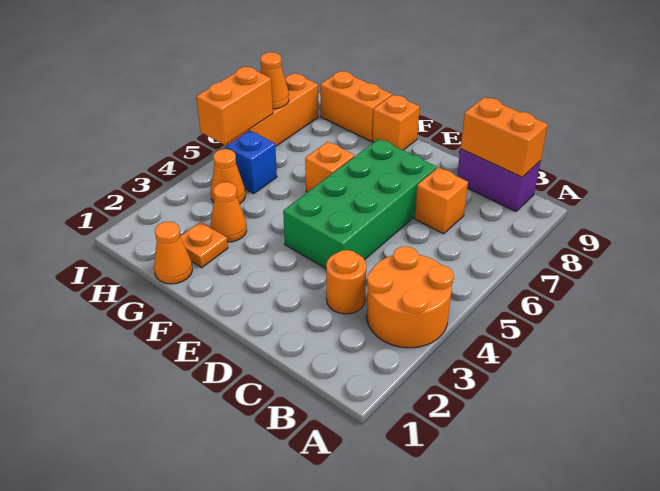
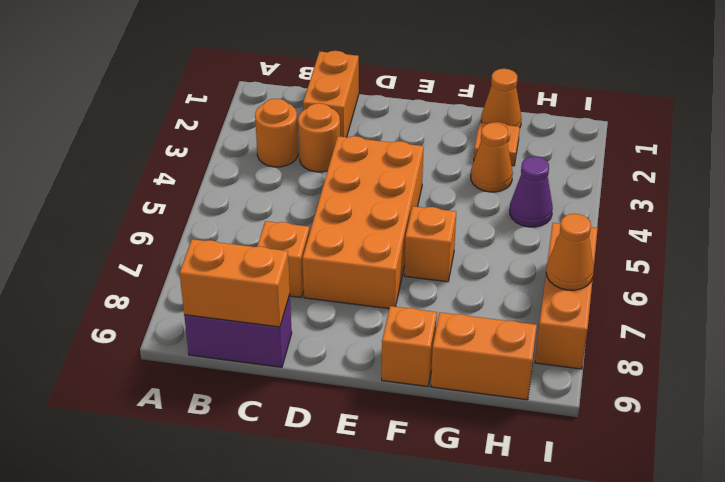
orange 2x2 round brick [367,246,454,348] -> orange 1x1 round brick [255,99,298,167]
green 2x4 brick [283,139,437,268] -> orange 2x4 brick [303,136,424,309]
orange 1x1 cone [211,149,245,204] -> purple 1x1 cone [510,157,553,227]
blue 1x1 brick [226,131,277,194] -> none
orange 1x2 brick [196,66,273,145] -> orange 1x2 brick moved to [303,51,359,137]

